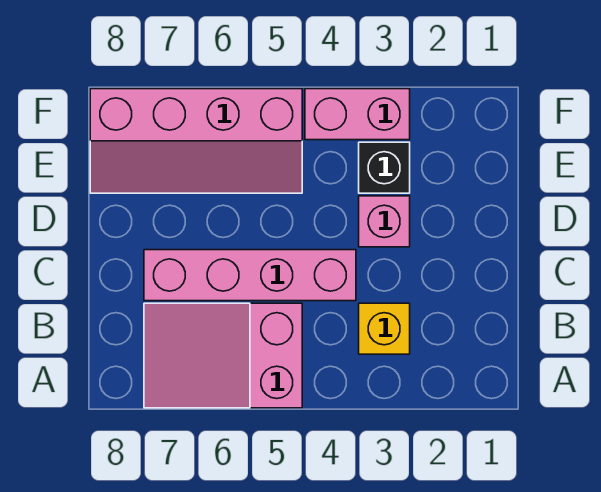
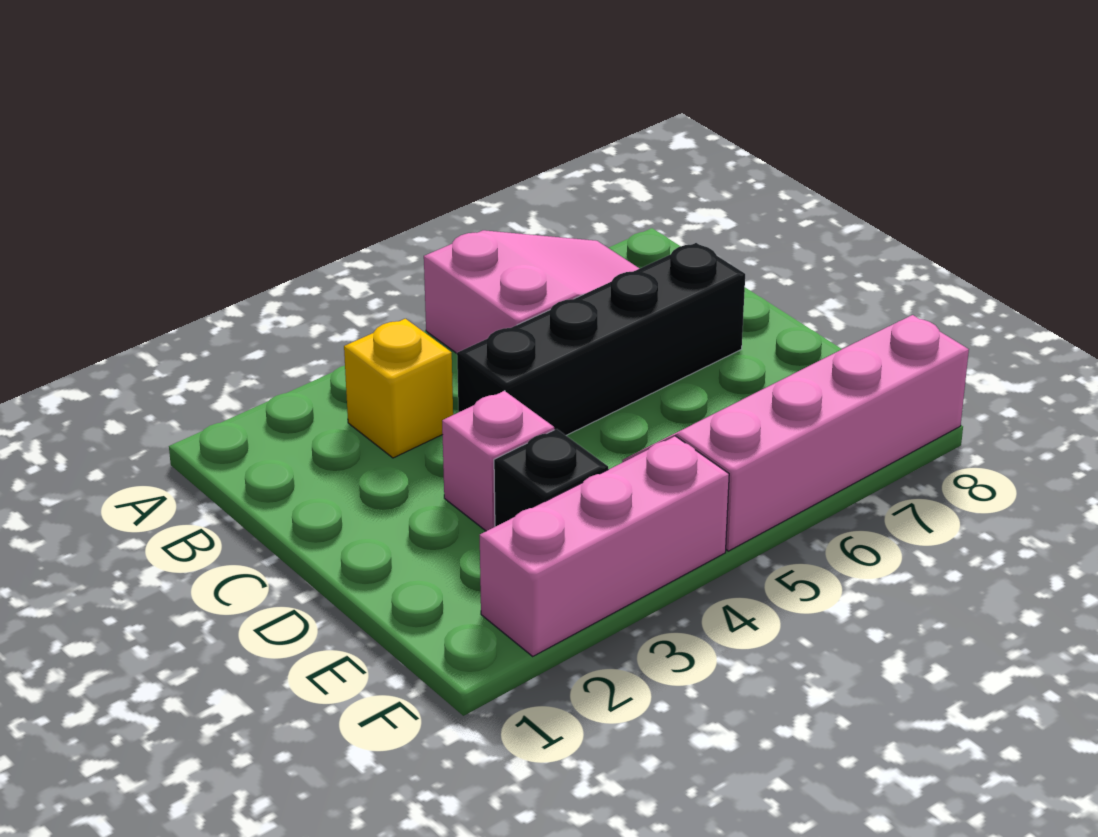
pink 1x4 brick [144,250,356,301] -> black 1x4 brick [457,243,745,435]
pink 1x2 brick [305,89,410,140] -> pink 1x3 brick [480,436,729,656]

